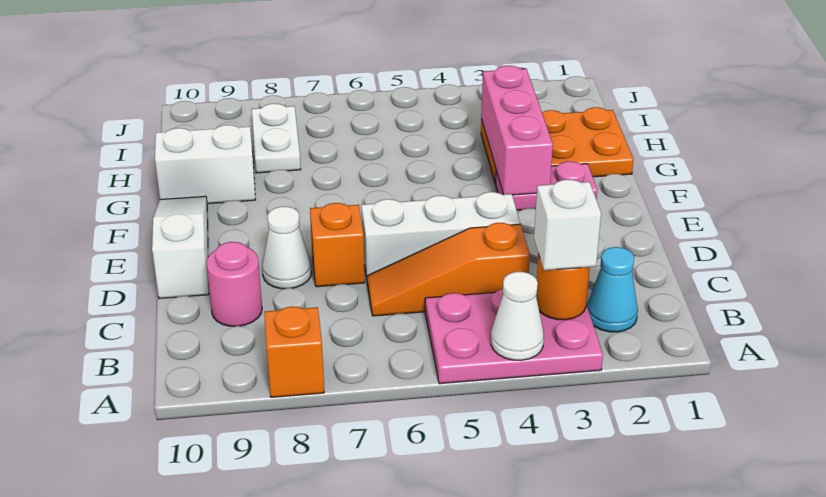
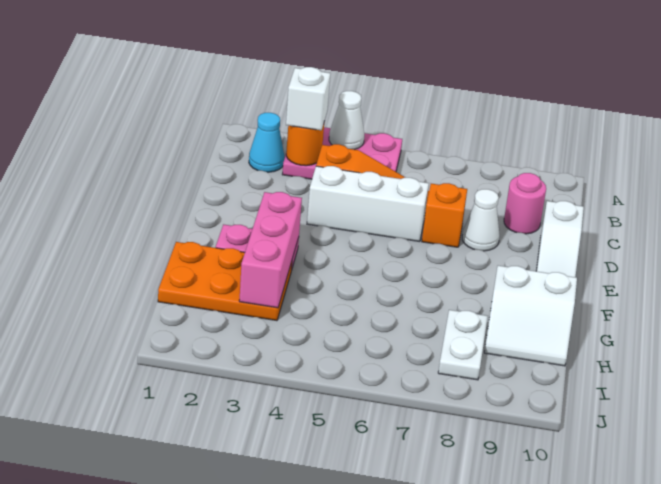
orange 1x1 brick [264,306,324,397] -> none

